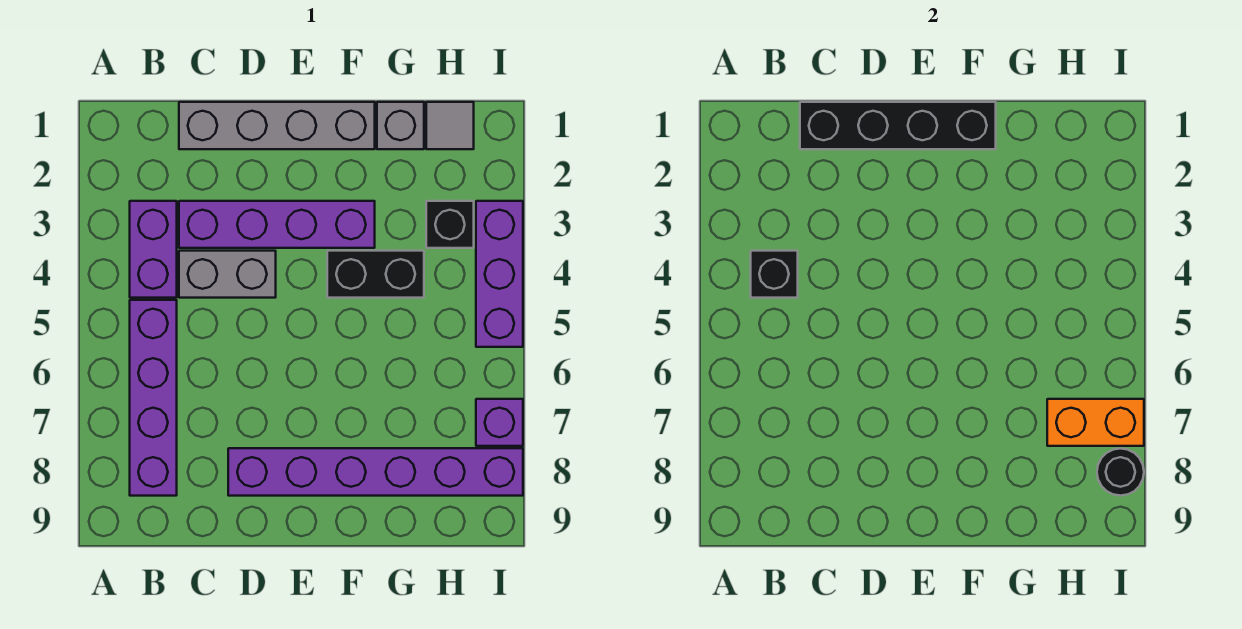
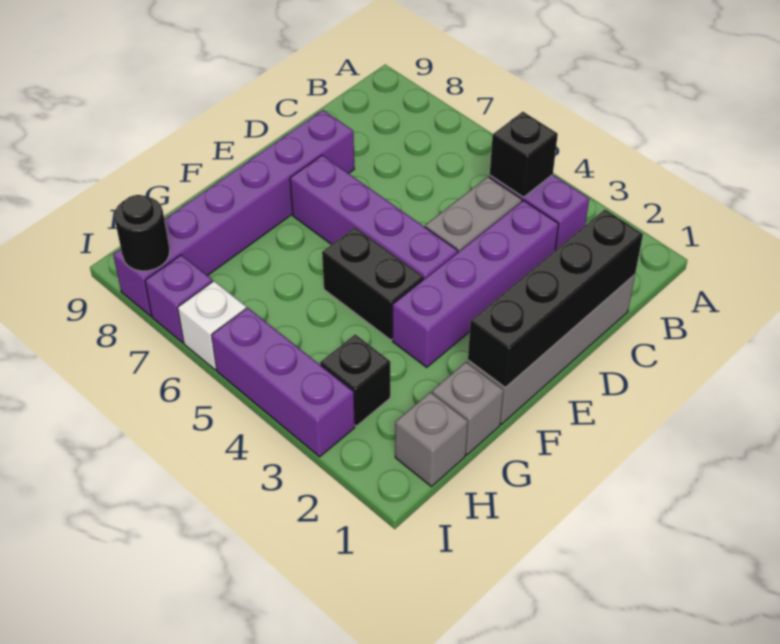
purple 1x4 brick [130,300,177,496] -> purple 1x4 brick moved to [290,155,458,279]
black 1x2 brick [327,251,424,298] -> black 1x2 brick turned to [322,227,424,340]
grey 1x1 tile [426,102,474,149] -> grey 1x1 brick [395,392,468,487]
orange 1x2 brick [1047,399,1144,446] -> none
none -> white 1x1 brick [178,281,246,370]

